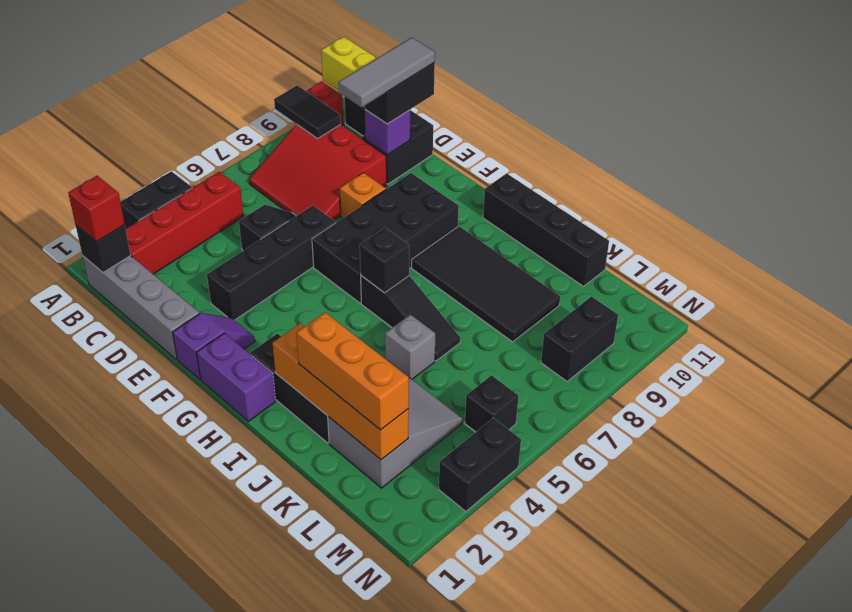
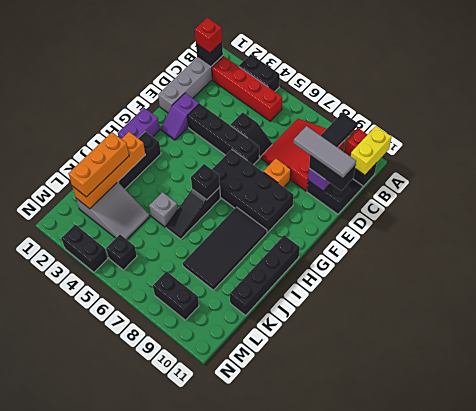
purple 1x2 slope [173,313,255,380] -> purple 1x2 slope turned to [161,93,199,140]

